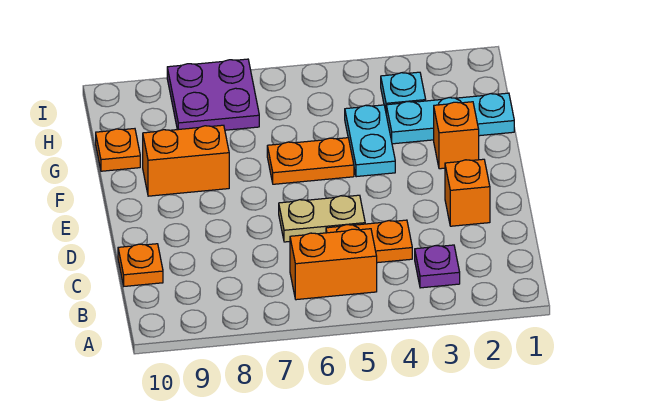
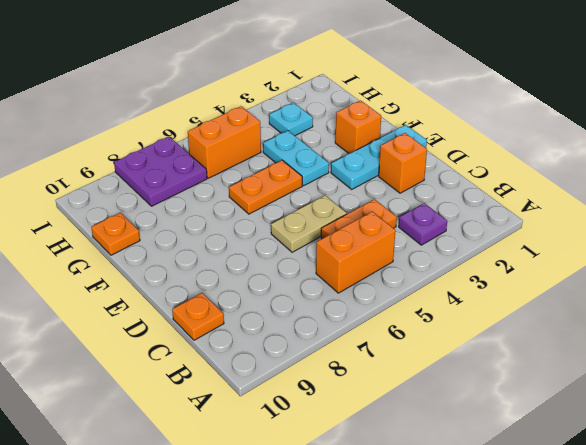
orange 1x2 brick [143,125,229,196] -> orange 1x2 brick moved to [188,106,261,178]
cyan 1x3 plate [386,93,514,144] -> cyan 1x3 plate moved to [331,125,427,189]

